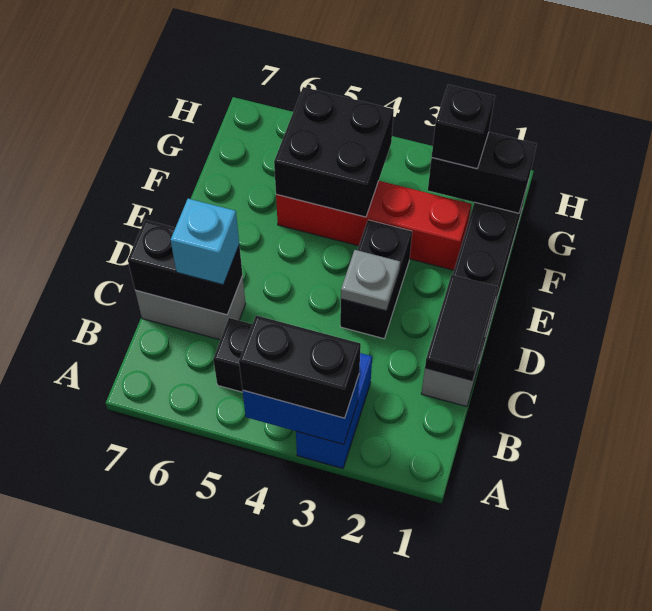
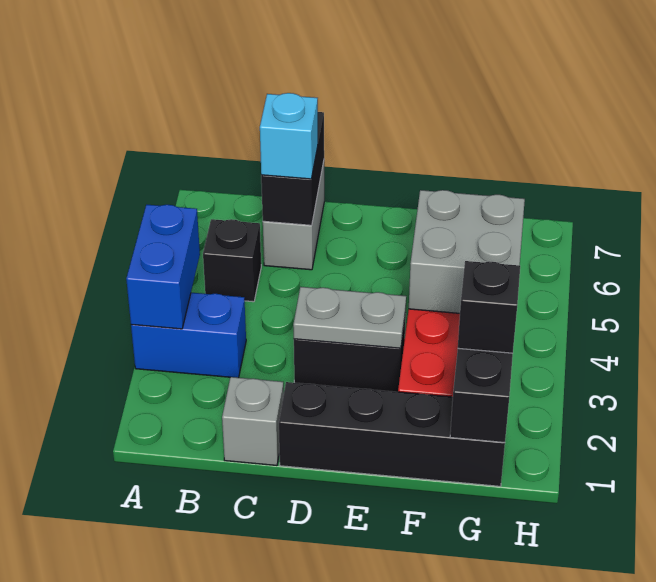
black 1x2 brick [239,316,361,418] -> none
black 1x2 tile [425,275,498,381] -> none
grey 1x1 plate [341,250,400,311] -> grey 1x2 plate [293,287,406,348]
black 2x2 brick [274,87,394,217] -> grey 2x2 brick [409,190,525,313]

